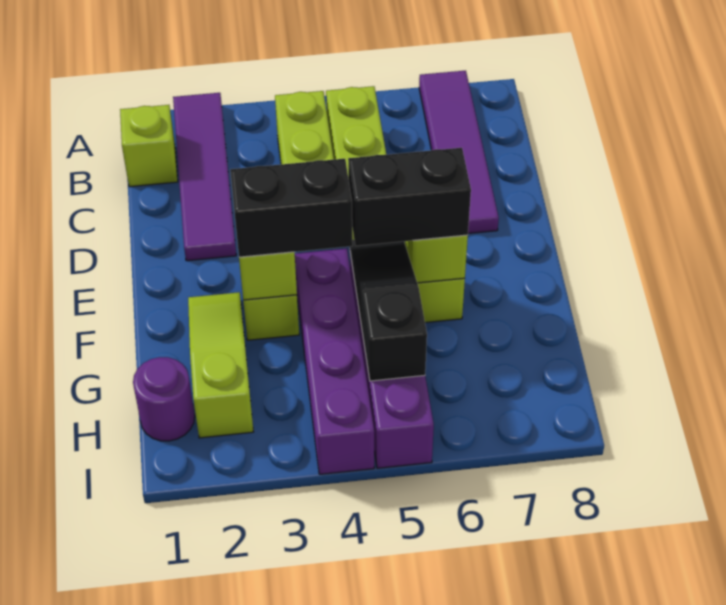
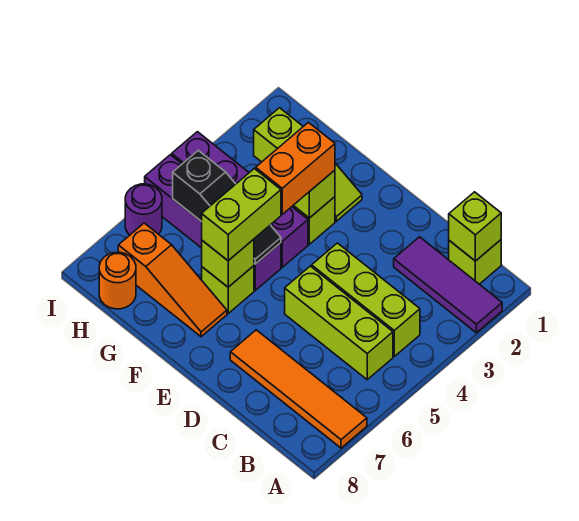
purple 1x4 tile [173,93,236,261] -> purple 1x3 tile [394,237,502,333]
purple 1x4 tile [419,71,499,234] -> orange 1x4 tile [230,330,367,448]
none -> lime 1x1 brick [449,192,501,261]
black 1x2 brick [230,159,353,257] -> orange 1x2 brick [256,122,335,214]
black 1x2 brick [348,148,471,246] -> lime 1x2 brick [202,169,281,261]
none -> orange 1x3 slope [118,223,227,337]
purple 1x1 round brick [133,357,195,441] -> purple 1x1 round brick moved to [125,184,162,235]
none -> orange 1x1 round brick [99,252,136,309]

